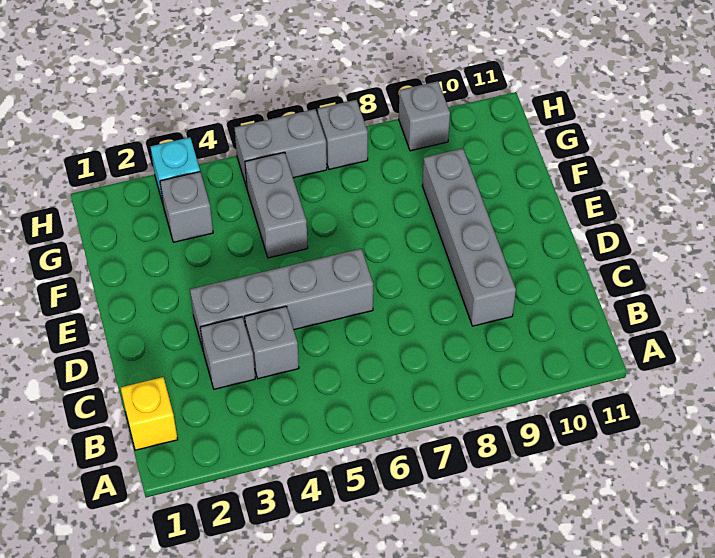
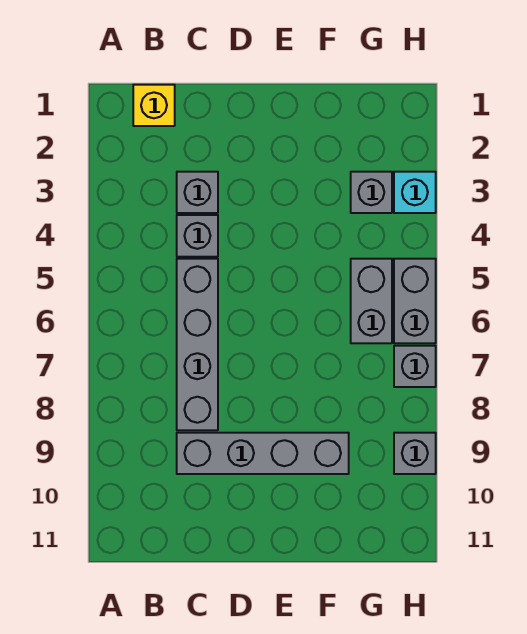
grey 1x4 brick [190,249,373,349] -> grey 1x4 brick moved to [177,259,218,430]
grey 1x2 brick [245,152,308,258] -> grey 1x2 brick turned to [351,259,392,343]

